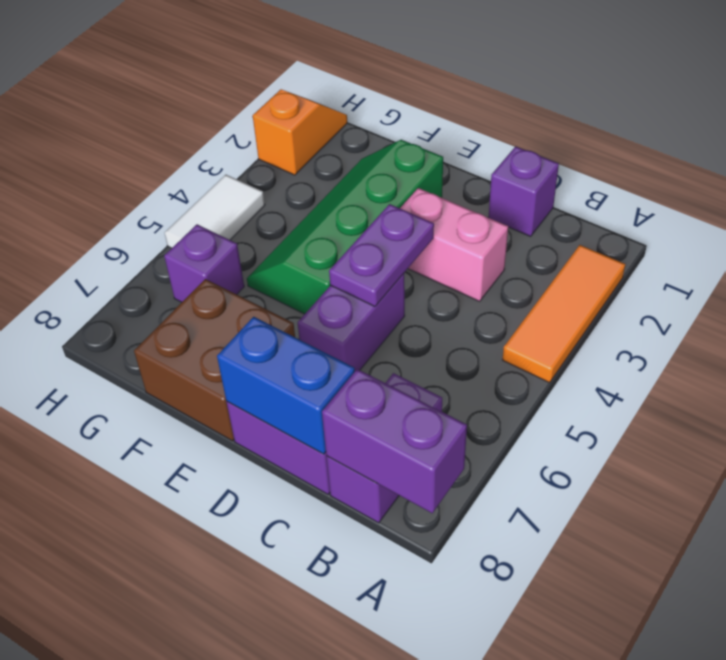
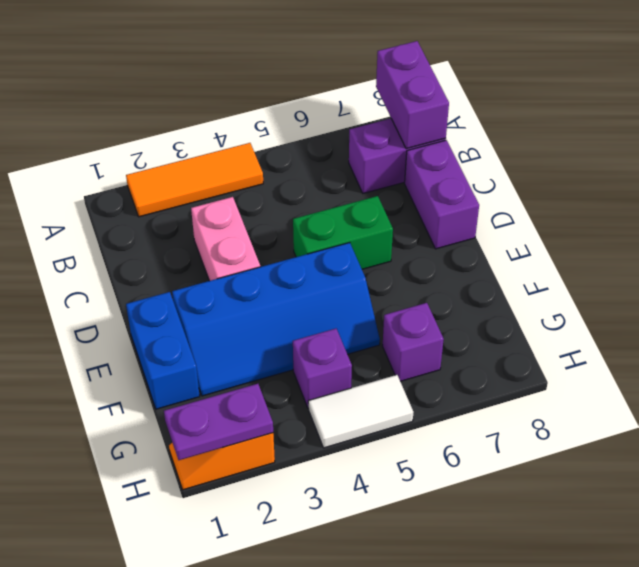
purple 1x1 brick [488,146,559,236] -> purple 1x1 brick moved to [293,329,352,408]
blue 1x2 brick [217,317,355,454] -> blue 1x2 brick moved to [126,292,200,409]
purple 1x2 plate [329,204,434,307] -> purple 1x2 plate moved to [164,384,273,460]
purple 1x2 brick [298,274,405,371] -> green 1x2 brick [293,196,393,269]
green 2x4 slope [247,140,443,314] -> blue 2x4 slope [172,243,380,396]
brown 2x2 brick [134,279,295,441] -> none

